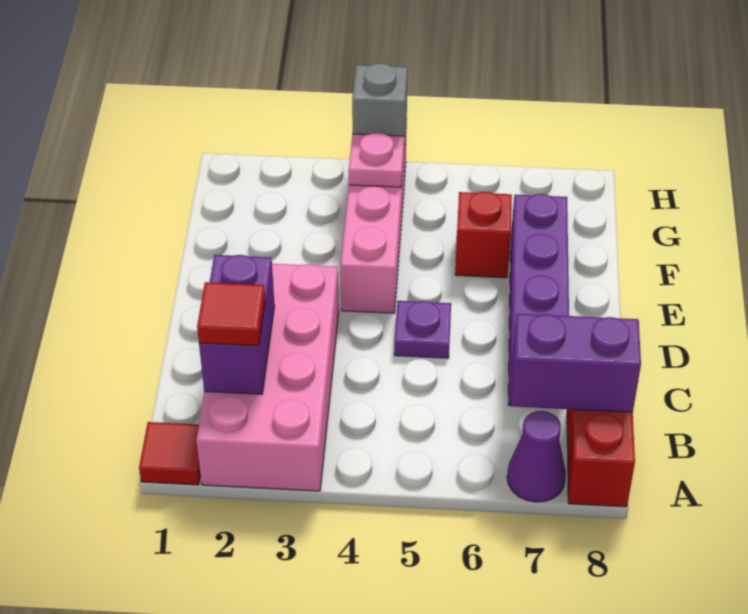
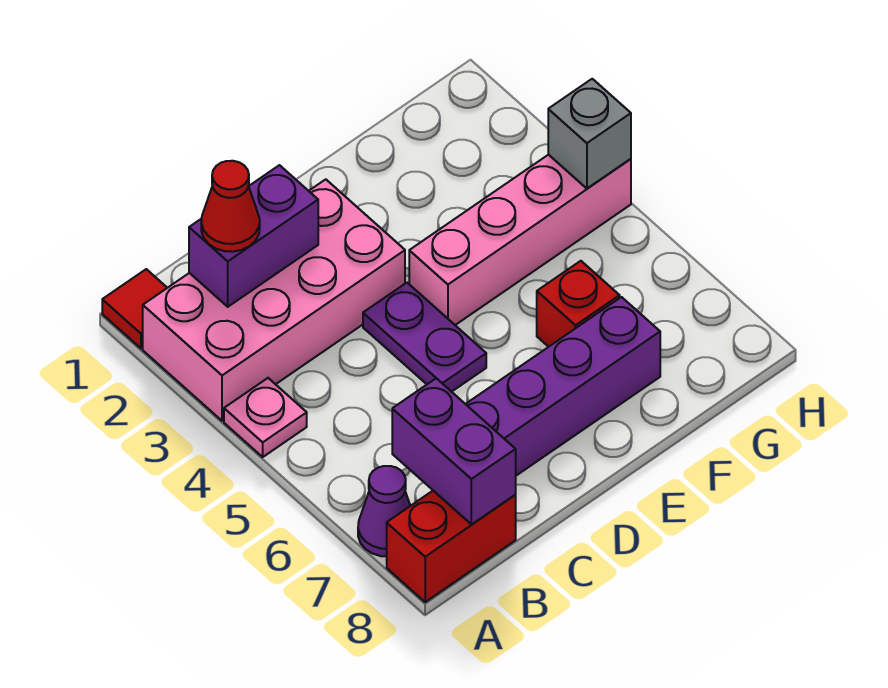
red 1x1 tile [197,282,265,346] -> red 1x1 cone [201,161,260,252]
purple 1x1 plate [394,301,451,358] -> purple 1x2 plate [363,283,486,392]
pink 1x1 plate [349,133,404,187] -> pink 1x1 plate moved to [224,378,307,457]

